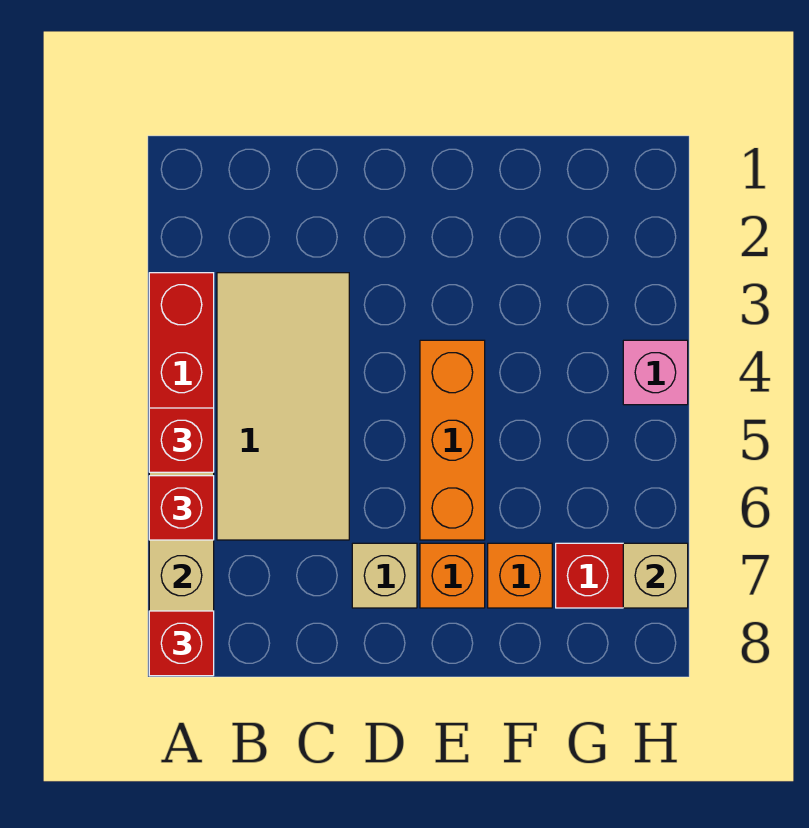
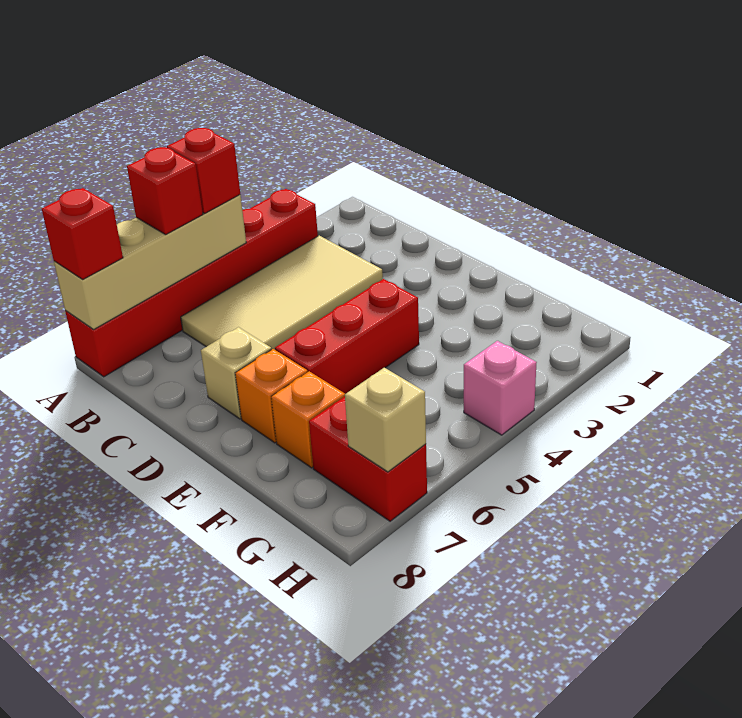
orange 1x3 brick [420,340,485,540] -> red 1x3 brick [275,279,419,394]

